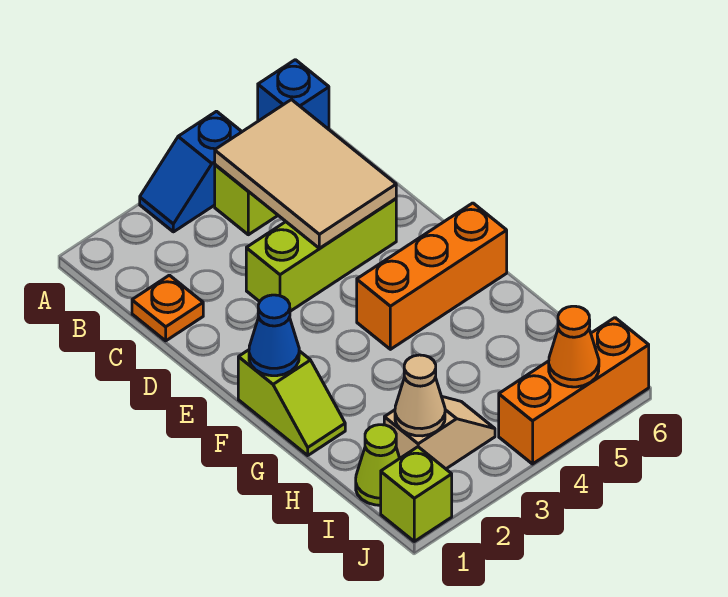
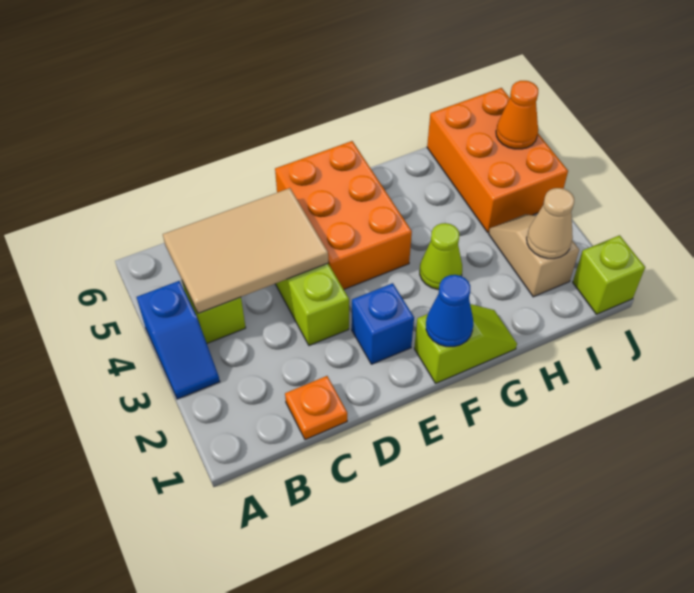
blue 1x1 brick [258,60,329,129] -> blue 1x1 brick moved to [352,283,414,364]
orange 1x3 brick [357,203,507,349] -> orange 2x3 brick [275,141,412,289]
lime 1x1 cone [356,425,400,505] -> lime 1x1 cone moved to [420,223,462,290]
orange 1x3 brick [499,318,649,464] -> orange 2x3 brick [427,88,568,232]

